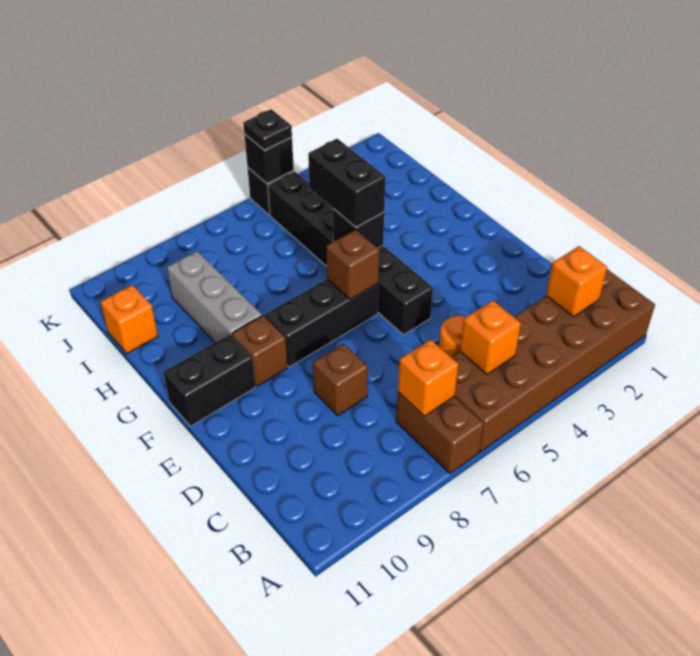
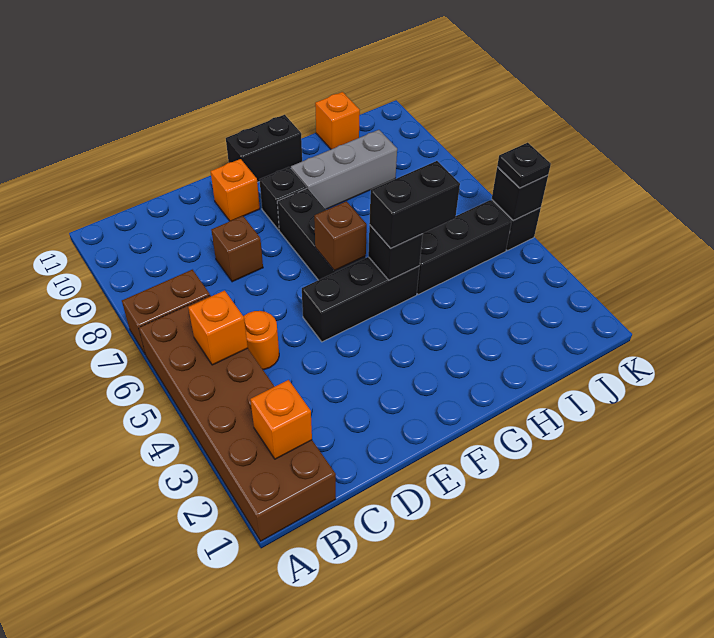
orange 1x1 brick [398,340,458,416] -> orange 1x1 brick moved to [211,159,260,221]
brown 1x1 brick [232,316,288,386] -> black 1x1 brick [260,167,307,230]
black 1x2 brick [163,334,256,426] -> black 1x2 brick turned to [226,115,302,182]

